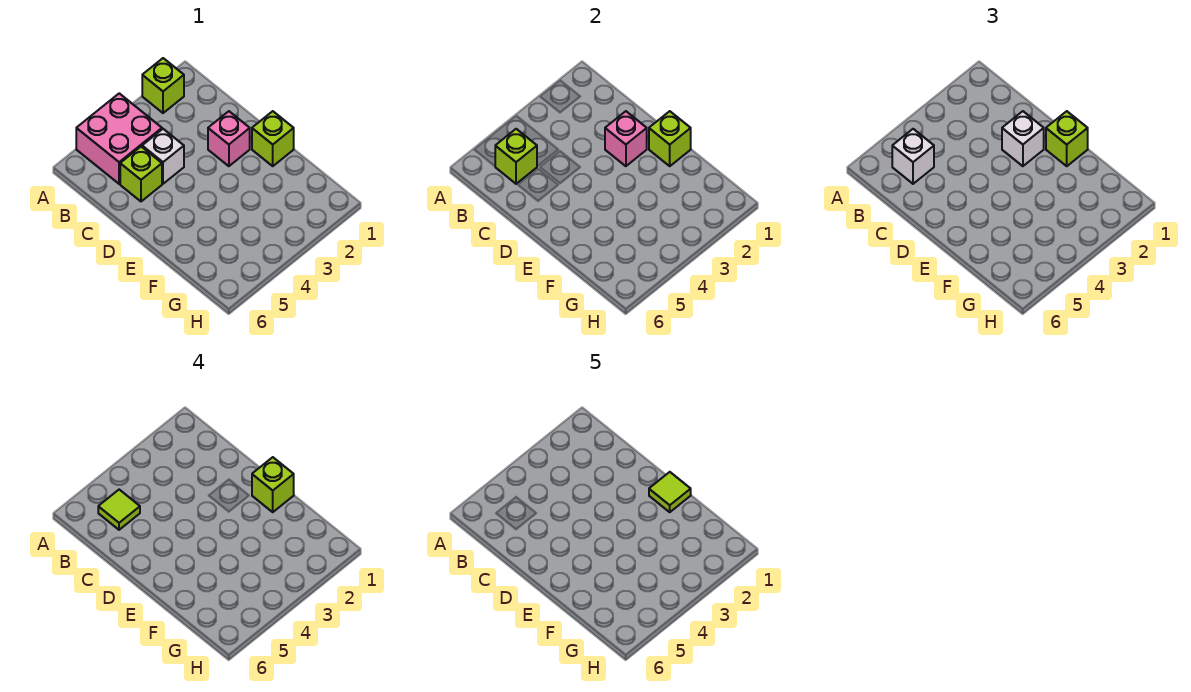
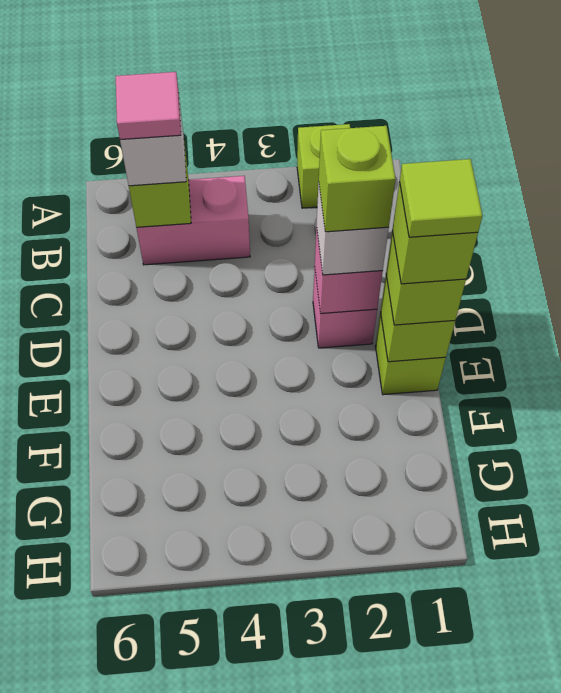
pink 2x2 brick [76,93,162,184] -> pink 1x2 brick [137,176,250,265]
lime 1x1 tile [98,490,140,530] -> pink 1x1 tile [116,72,181,140]
white 1x1 brick [142,129,184,184] -> none
lime 1x1 brick [120,147,162,201] -> lime 1x1 brick moved to [319,126,396,232]

